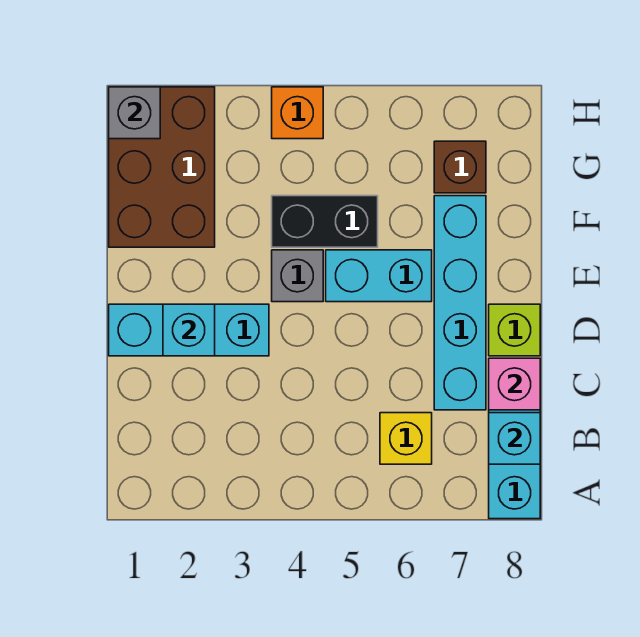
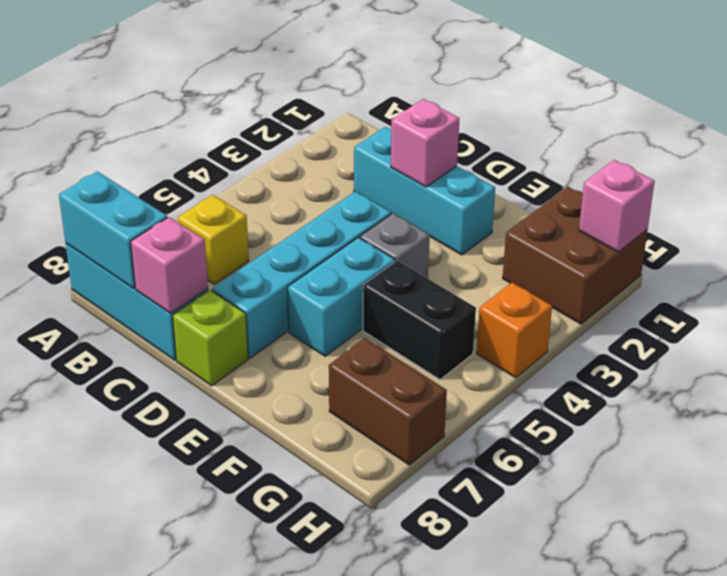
cyan 1x1 brick [489,413,540,464] -> cyan 1x2 brick [59,171,167,288]
cyan 1x4 brick [434,196,486,410] -> cyan 1x4 brick turned to [212,192,391,358]
cyan 1x3 brick [109,304,269,356] -> cyan 1x3 brick turned to [354,127,495,255]
cyan 1x1 brick [163,304,215,356] -> pink 1x1 brick [391,99,459,187]
brown 2x3 brick [109,87,215,247] -> brown 2x2 brick [503,187,647,324]
black 1x2 brick [272,196,378,247] -> black 1x2 brick turned to [363,261,476,380]
brown 1x1 brick [434,141,486,193] -> brown 1x2 brick [329,338,447,465]
grey 1x1 brick [109,87,160,139] -> pink 1x1 brick [579,160,655,252]

